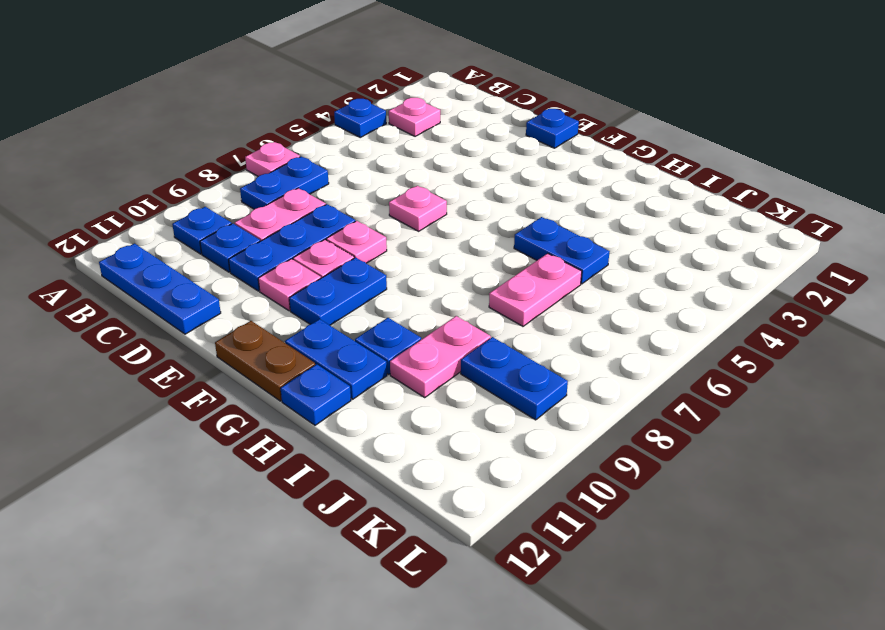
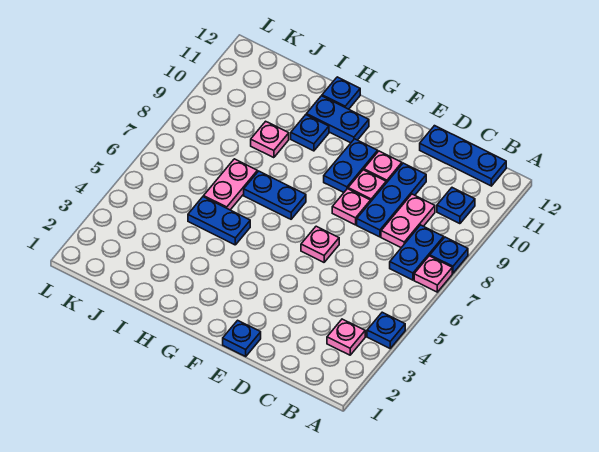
blue 1x1 plate [200,223,260,272] -> blue 1x1 plate moved to [430,237,468,273]
brown 1x2 plate [215,321,315,401] -> none
pink 1x2 plate [390,316,491,397] -> pink 1x1 plate [251,121,289,158]
blue 1x2 plate [461,337,568,420] -> blue 1x2 plate moved to [244,171,306,219]

